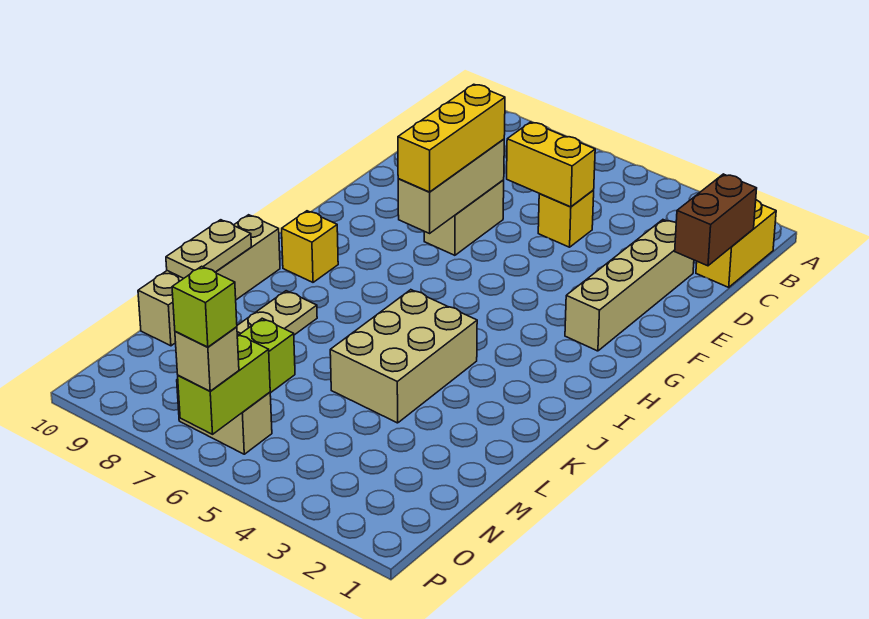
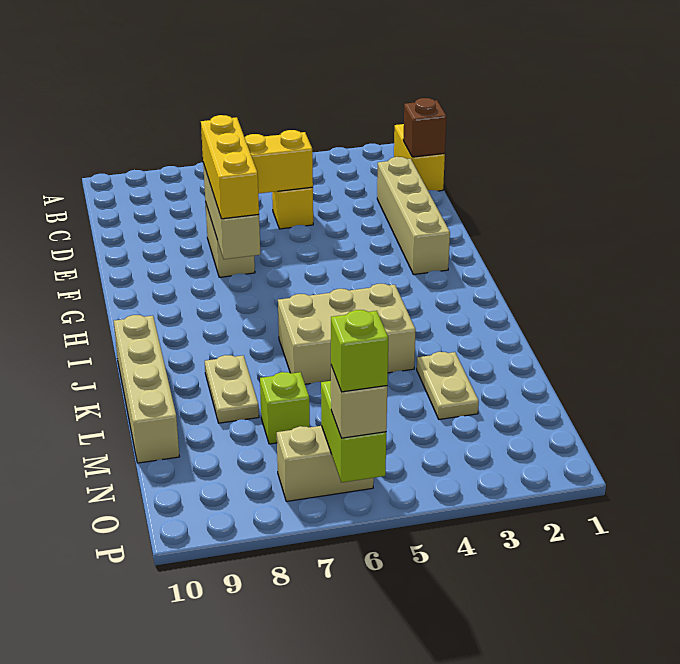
brown 1x2 brick [675,174,757,266] -> brown 1x1 brick [403,98,446,157]
yellow 1x1 brick [282,211,338,282] -> none
tan 2x3 brick [330,290,477,423] -> tan 2x3 brick turned to [278,284,416,384]
tan 1x2 plate [166,220,251,278] -> tan 1x2 plate moved to [417,352,479,419]

